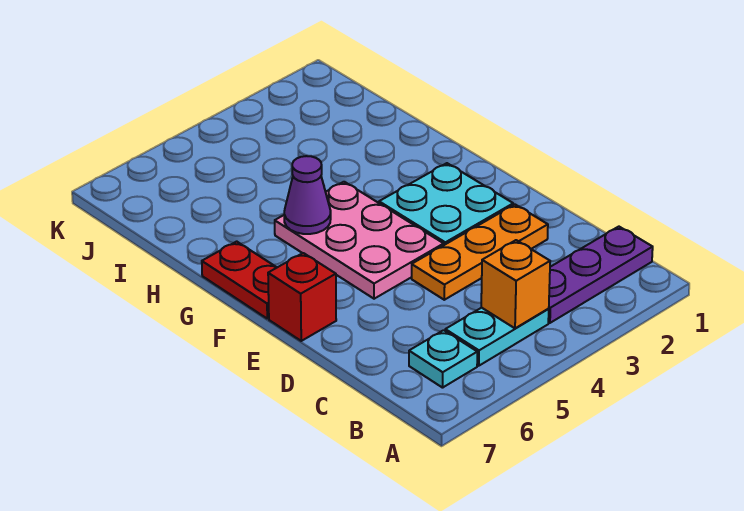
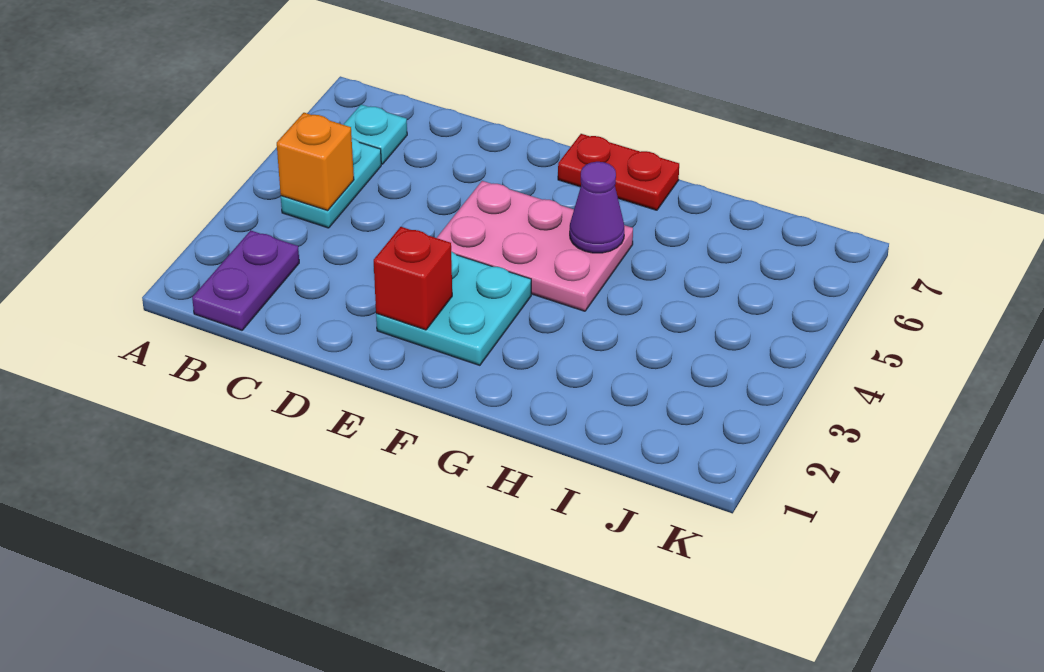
purple 1x3 plate [548,227,653,323] -> purple 1x2 plate [192,230,299,330]
orange 1x3 plate [412,205,548,300] -> none
red 1x1 brick [268,253,336,341] -> red 1x1 brick moved to [374,227,452,330]

